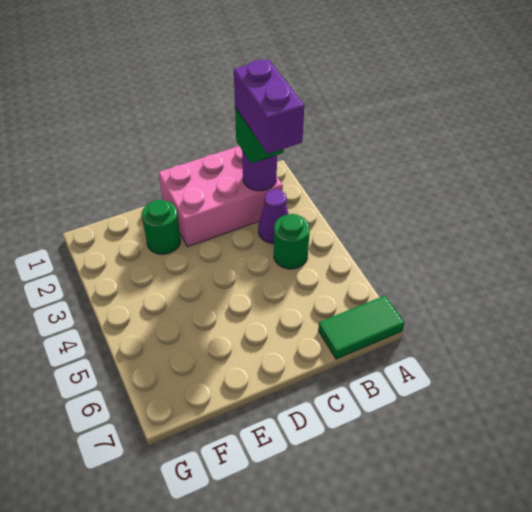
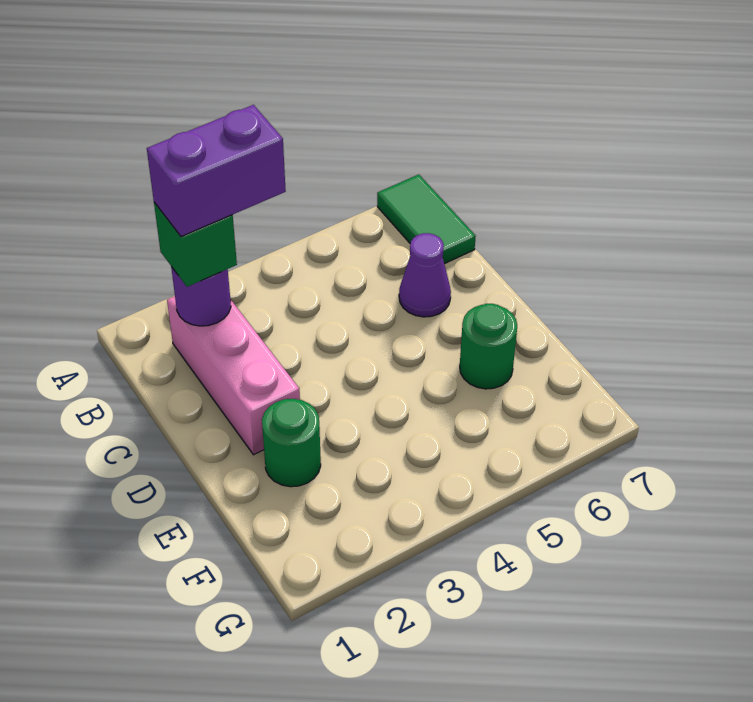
pink 2x3 brick [159,146,283,247] -> pink 1x3 brick [167,296,300,455]
purple 1x1 cone [258,189,289,244] -> purple 1x1 cone moved to [399,233,451,317]
green 1x1 round brick [274,214,310,269] -> green 1x1 round brick moved to [460,304,517,389]

